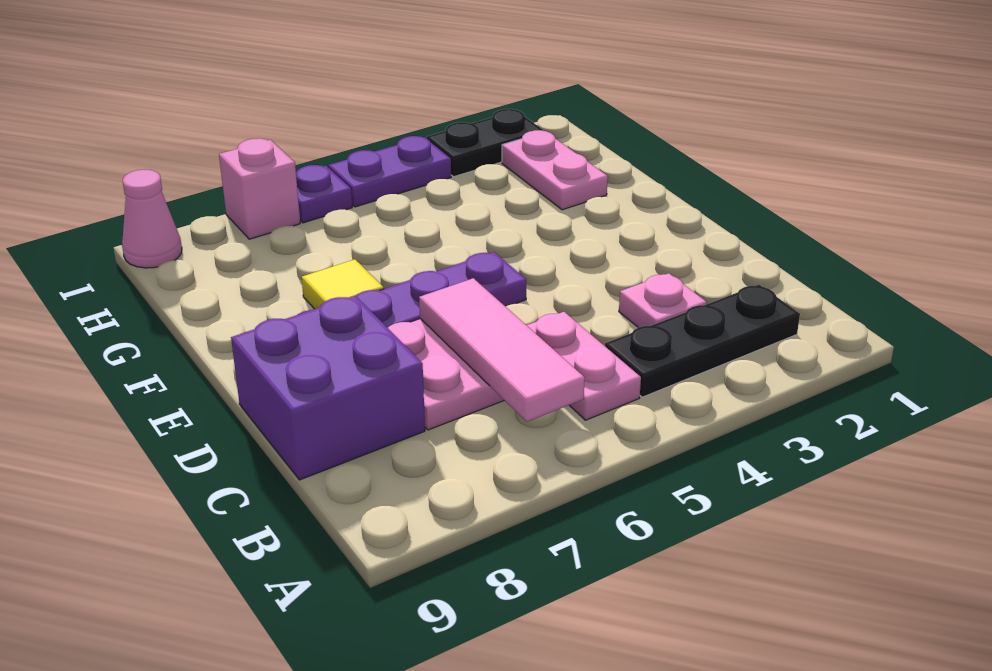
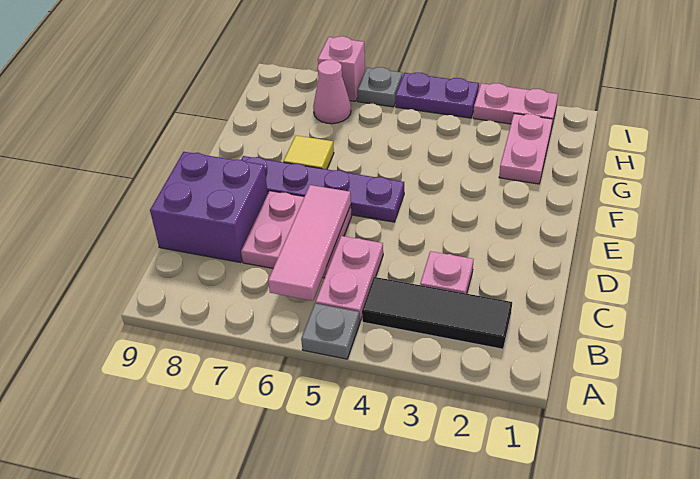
none -> grey 1x1 plate [301,303,360,359]
black 1x3 plate [605,284,800,397] -> black 1x3 tile [362,277,512,349]
black 1x2 plate [426,109,544,177] -> pink 1x2 plate [473,83,558,129]
purple 1x1 plate [296,165,352,223] -> grey 1x1 plate [357,67,402,107]
pink 1x1 cone [122,170,182,268] -> pink 1x1 cone moved to [313,60,351,124]

